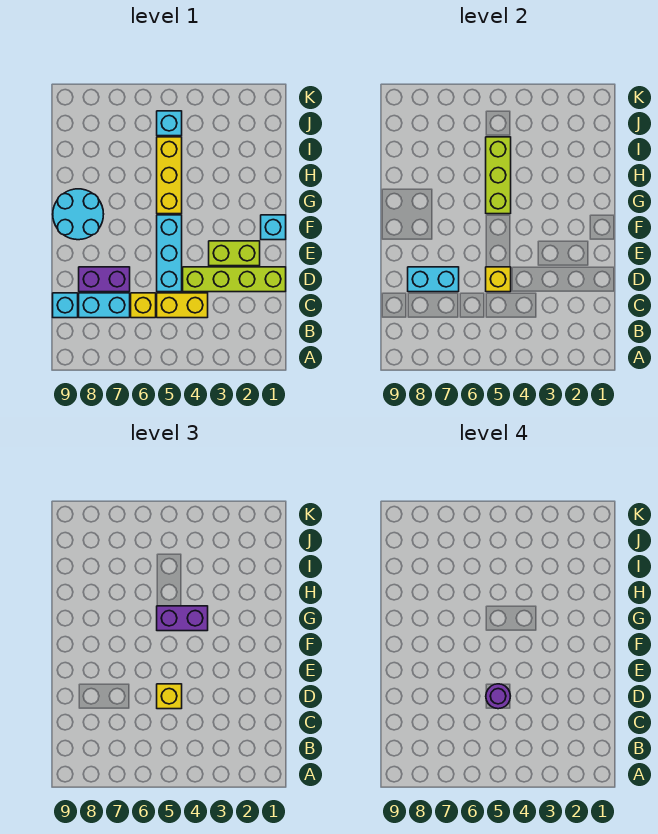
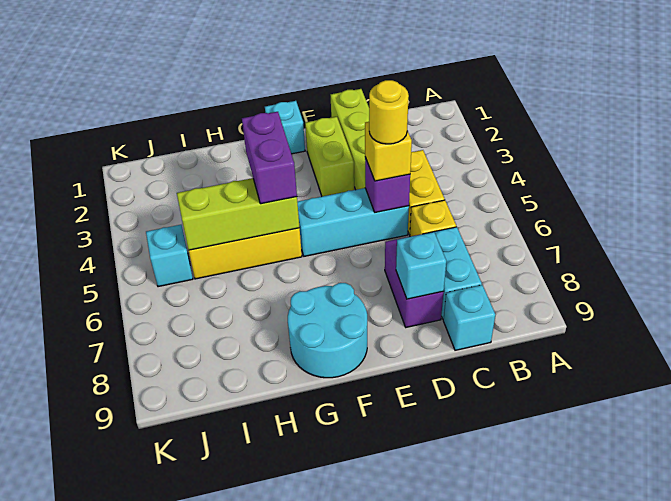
yellow 1x1 brick [486,267,511,292] -> purple 1x1 brick [365,157,410,213]
purple 1x1 round brick [486,684,510,709] -> yellow 1x1 round brick [369,80,409,144]
cyan 1x2 brick [408,267,459,292] -> cyan 1x1 brick [396,232,446,299]

